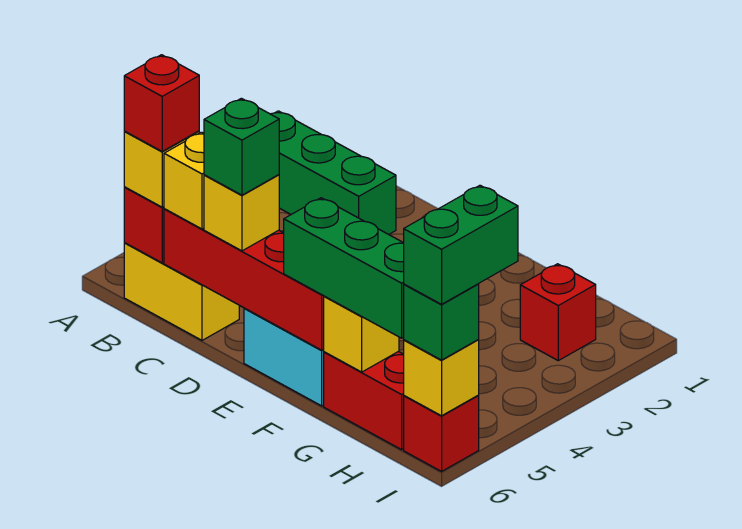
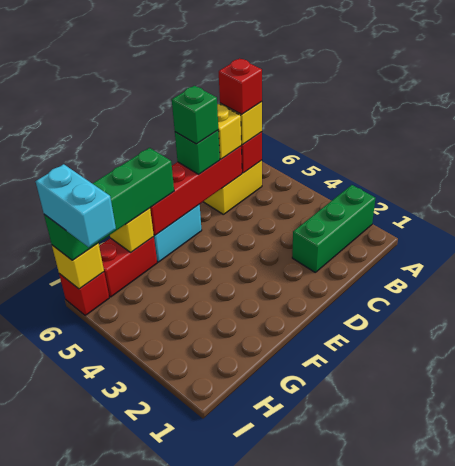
yellow 1x1 brick [204,175,279,251] -> green 1x1 brick [175,130,220,174]
red 1x1 brick [520,264,596,361] -> none
green 1x2 brick [404,185,518,304] -> cyan 1x2 brick [36,164,116,247]

